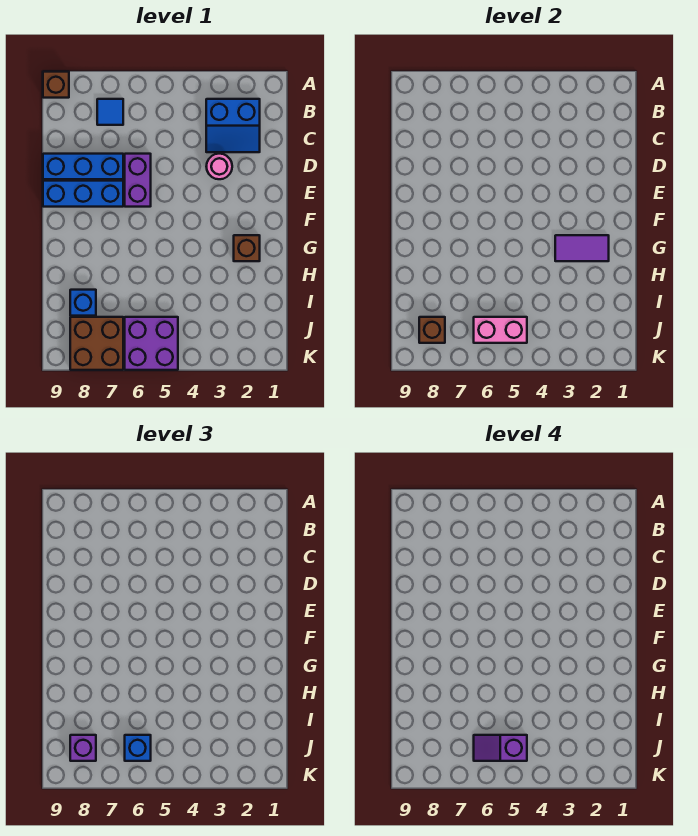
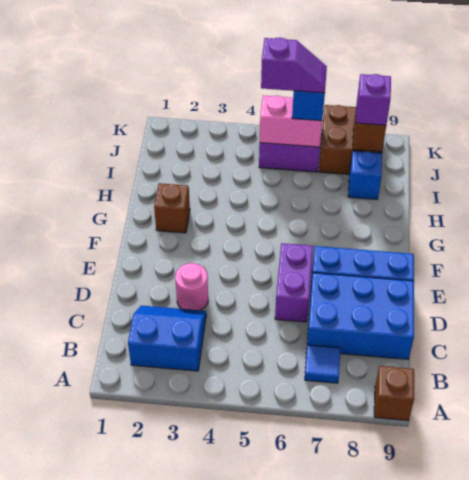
blue 1x3 brick [43,154,123,179] -> blue 2x3 brick [307,273,414,359]
purple 1x2 tile [555,235,609,261] -> none

